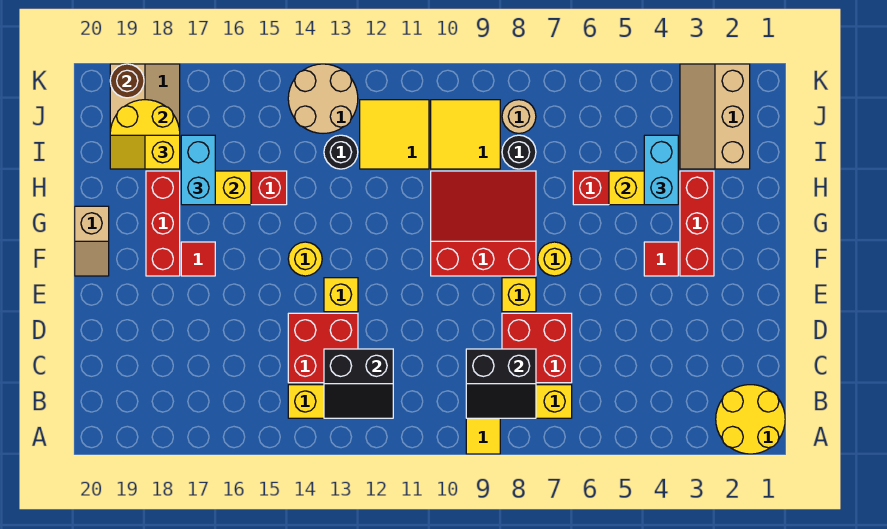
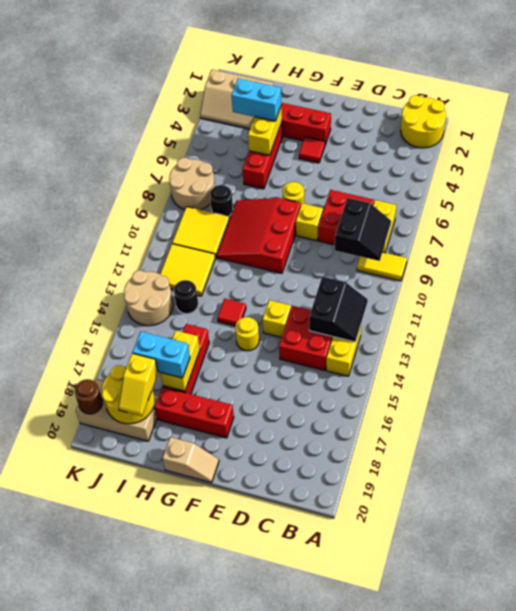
red 1x1 tile [181,242,215,276] -> red 1x1 tile moved to [217,298,246,326]
tan 1x1 round brick [502,100,536,133] -> tan 2x2 round brick [169,158,215,210]

